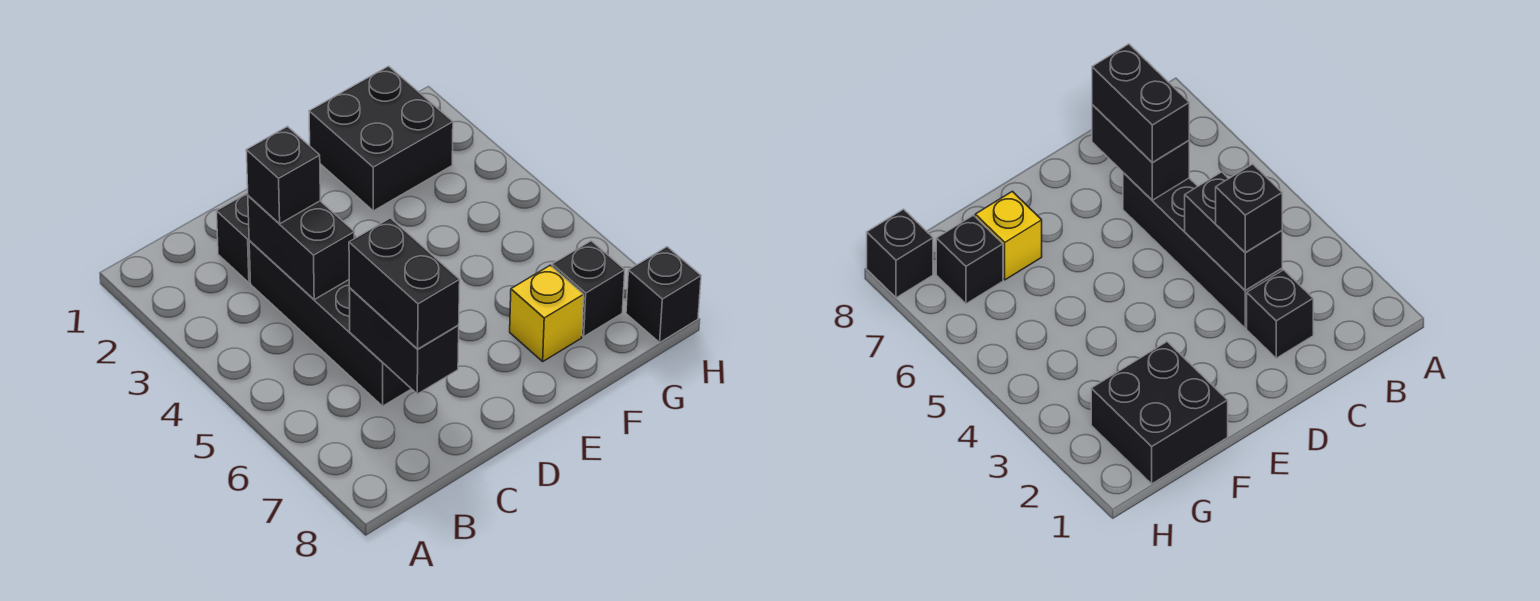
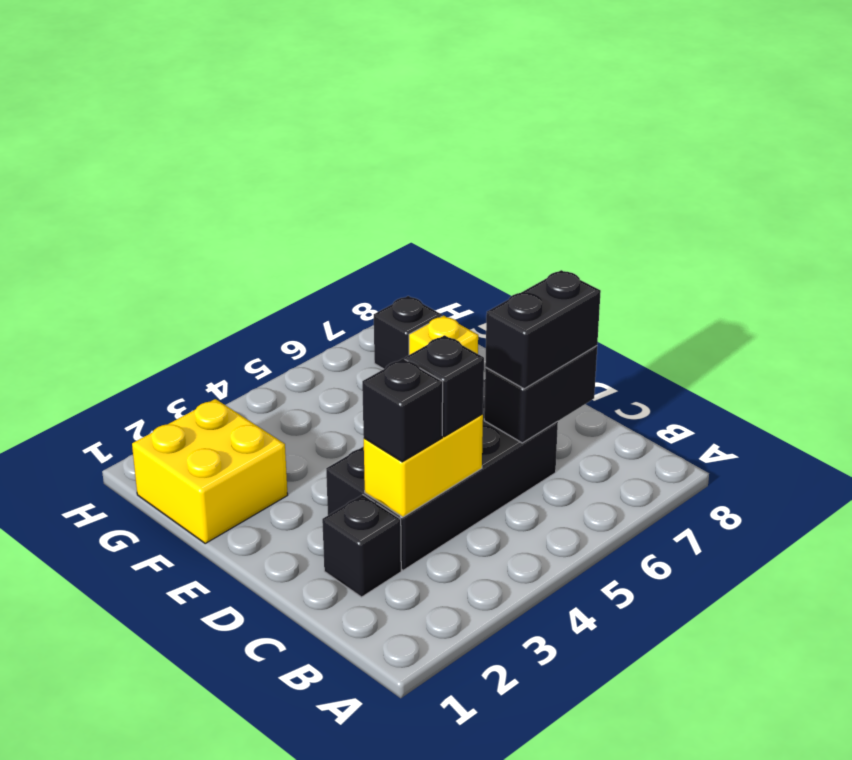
black 1x4 brick [249,241,411,406] -> black 2x4 brick [326,380,558,570]
black 1x2 brick [248,196,354,299] -> yellow 1x2 brick [364,414,483,517]
black 2x2 brick [309,66,453,211] -> yellow 2x2 brick [132,399,288,543]
black 1x1 brick [626,247,701,342] -> black 1x1 brick moved to [405,335,484,437]

